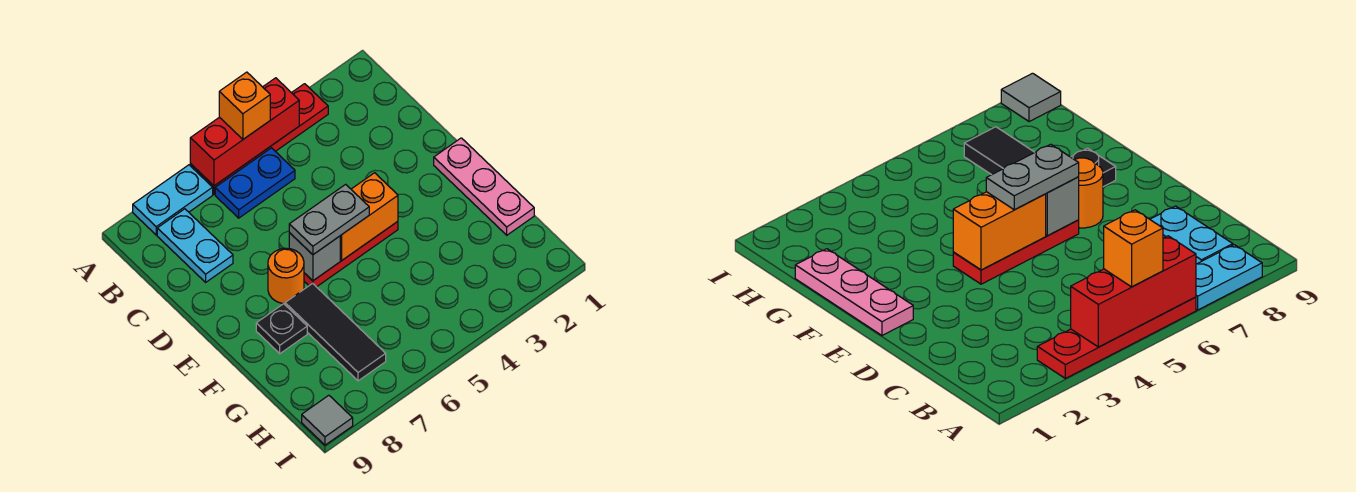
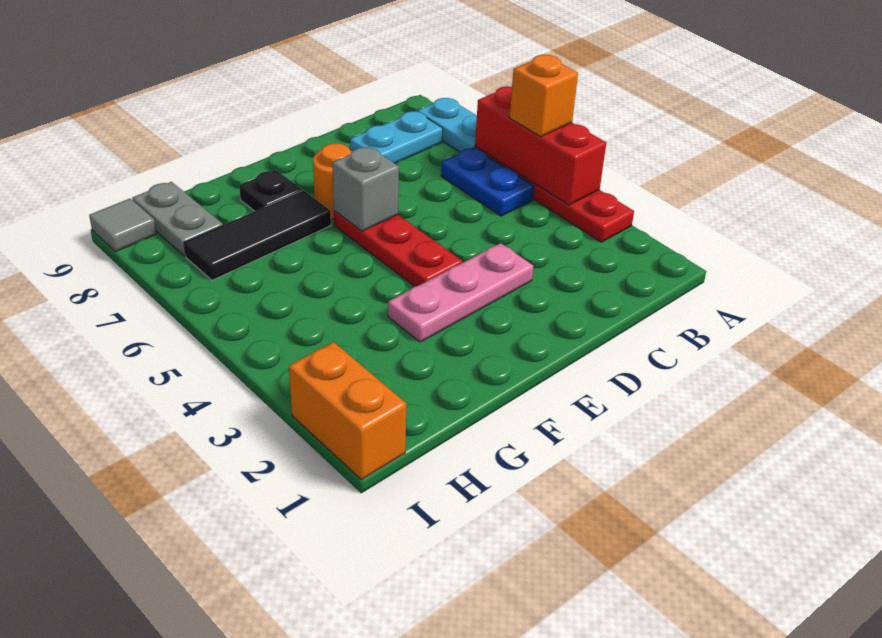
pink 1x3 plate [434,138,534,235] -> pink 1x3 plate moved to [388,243,533,342]
orange 1x2 brick [340,173,398,260] -> orange 1x2 brick moved to [289,342,406,480]
grey 1x2 plate [289,184,369,255] -> grey 1x2 plate moved to [132,182,223,256]

